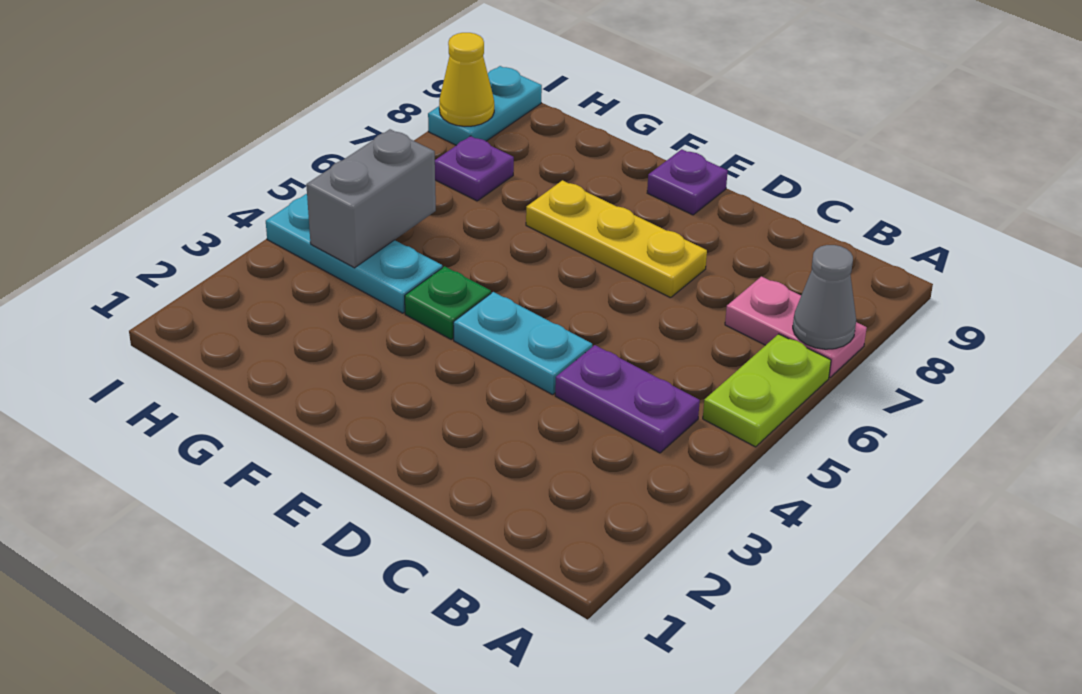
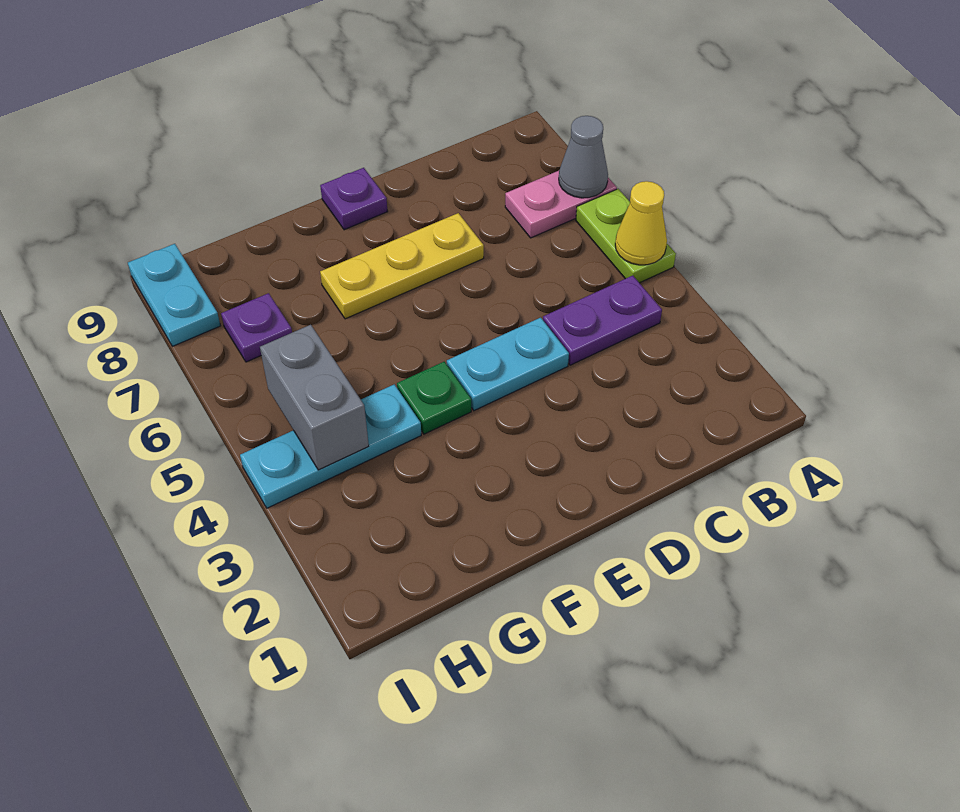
yellow 1x1 cone [439,33,494,126] -> yellow 1x1 cone moved to [615,181,667,265]

